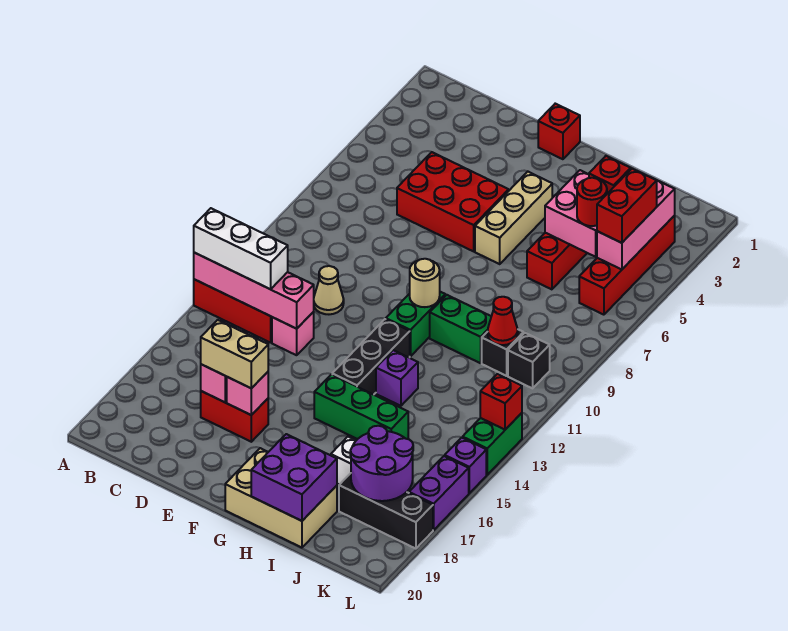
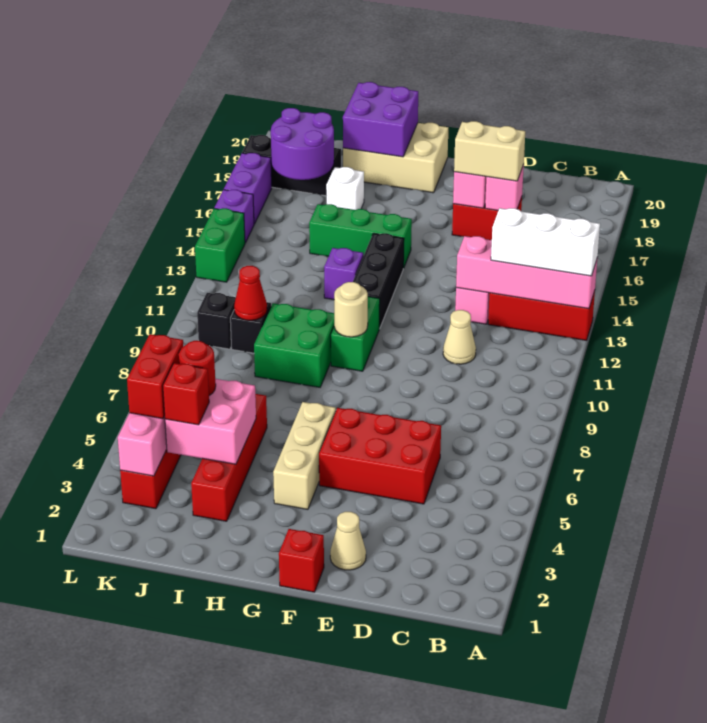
none -> tan 1x1 cone [330,512,366,570]
green 1x2 brick [430,295,491,363] -> green 2x2 brick [254,303,334,387]
red 1x1 brick [480,374,522,430] -> none

